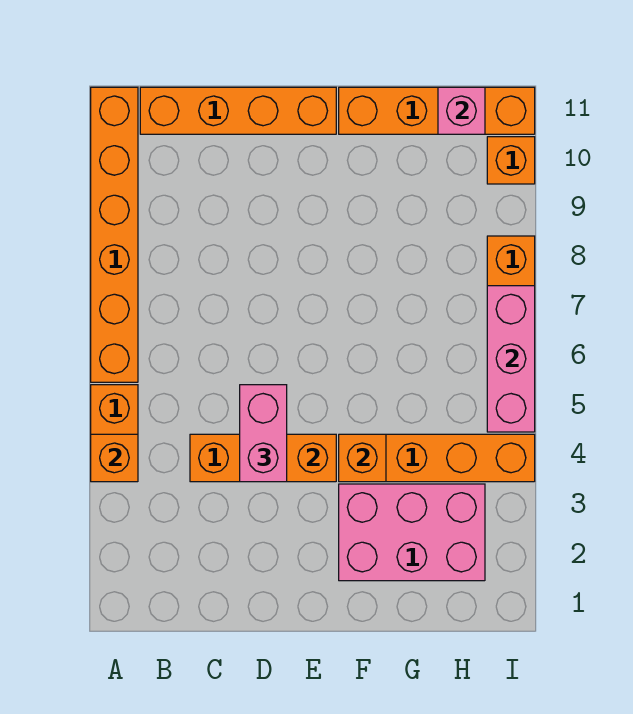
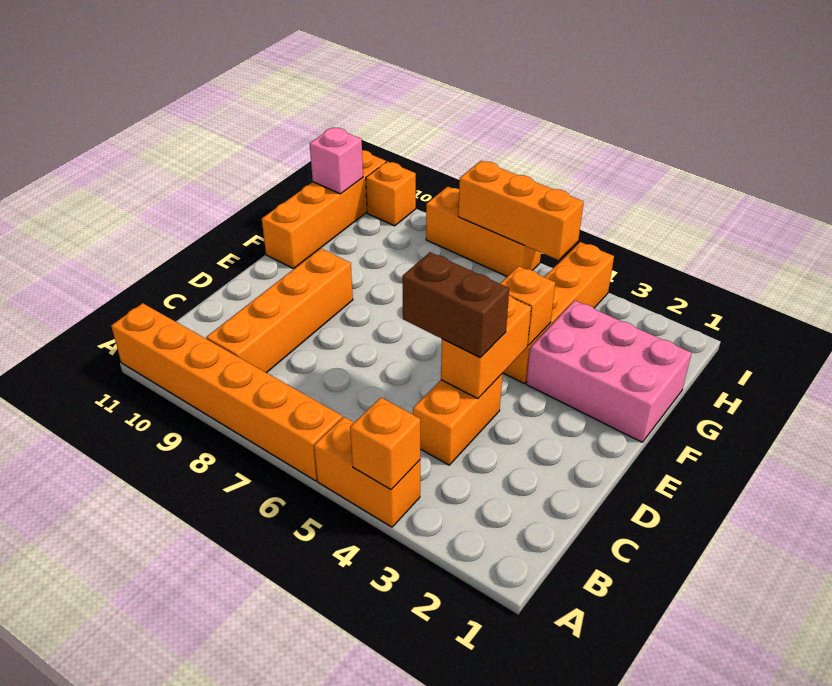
orange 1x4 brick [140,87,336,134] -> orange 1x4 brick moved to [206,248,353,373]
pink 1x2 brick [240,385,287,482] -> brown 1x2 brick [402,252,509,358]
pink 2x3 brick [339,484,485,581] -> pink 2x3 brick turned to [526,300,692,442]
pink 1x3 brick [487,286,535,432] -> orange 1x3 brick [458,161,584,260]

